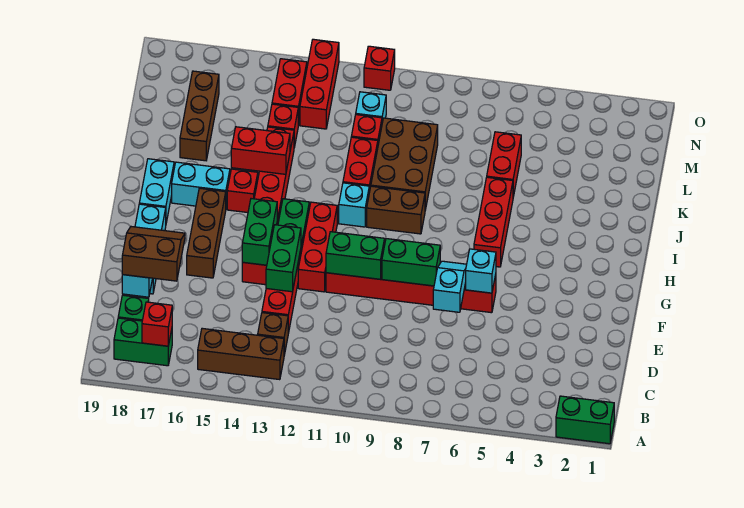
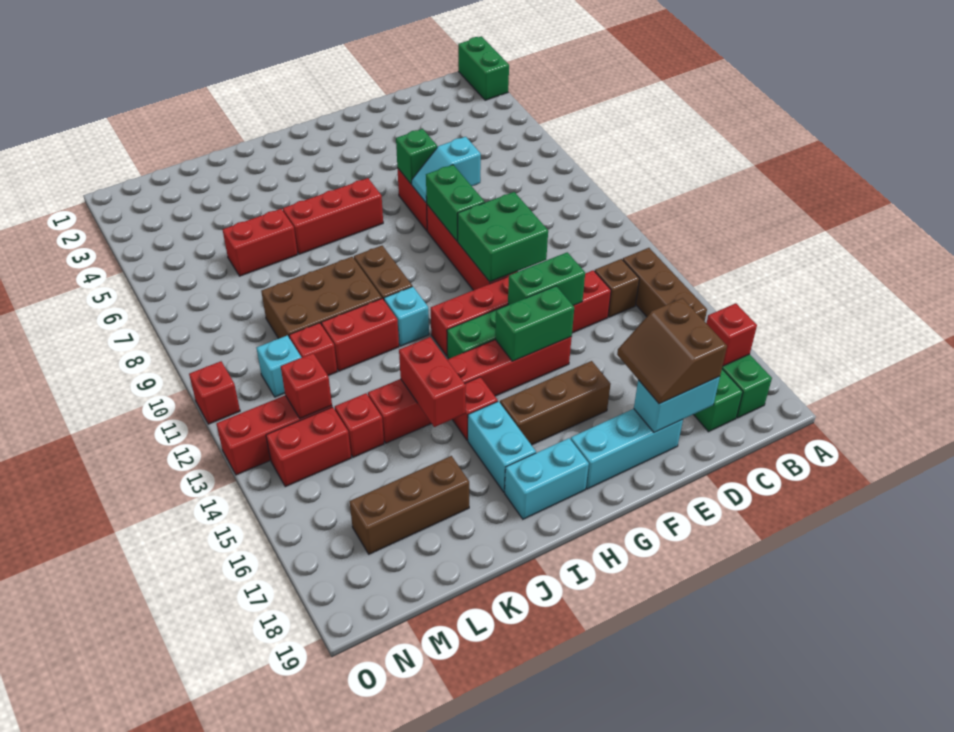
cyan 1x1 brick [466,249,496,293] -> green 1x1 brick [396,129,437,184]
green 1x2 brick [326,232,385,279] -> green 2x2 brick [458,192,548,282]
none -> red 1x1 brick [281,353,332,419]

